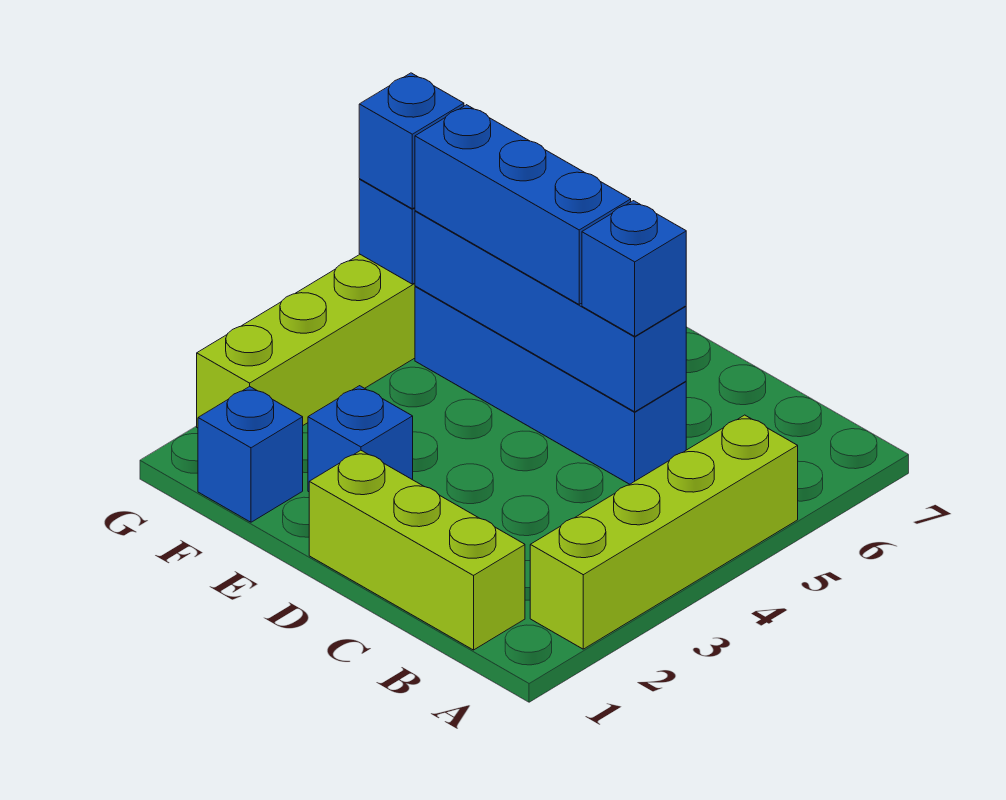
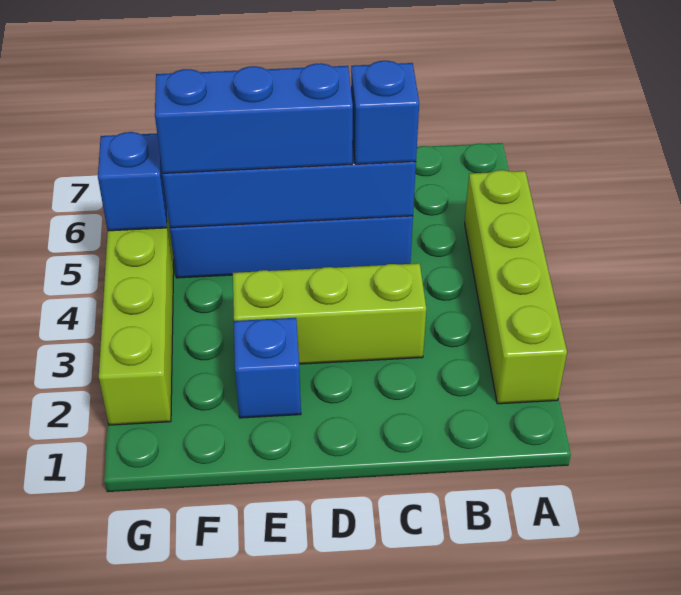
lime 1x3 brick [309,450,525,650] -> lime 1x3 brick moved to [233,263,426,364]
blue 1x1 brick [198,387,303,522] -> none
blue 1x1 brick [359,73,464,209] -> none

